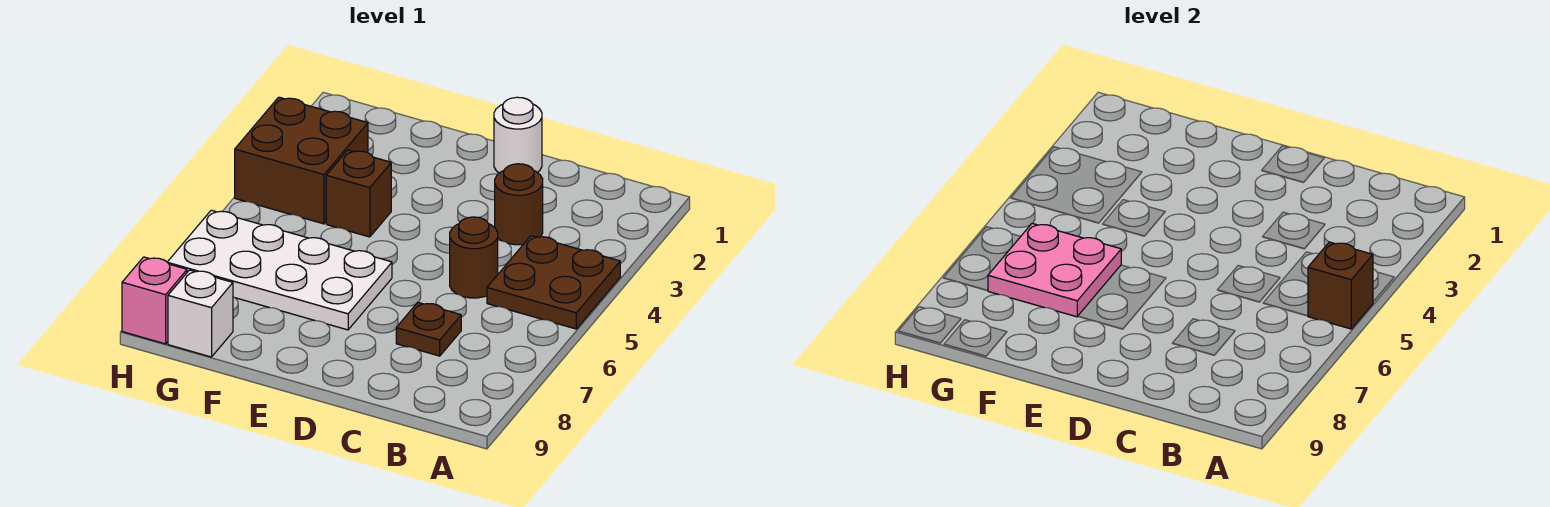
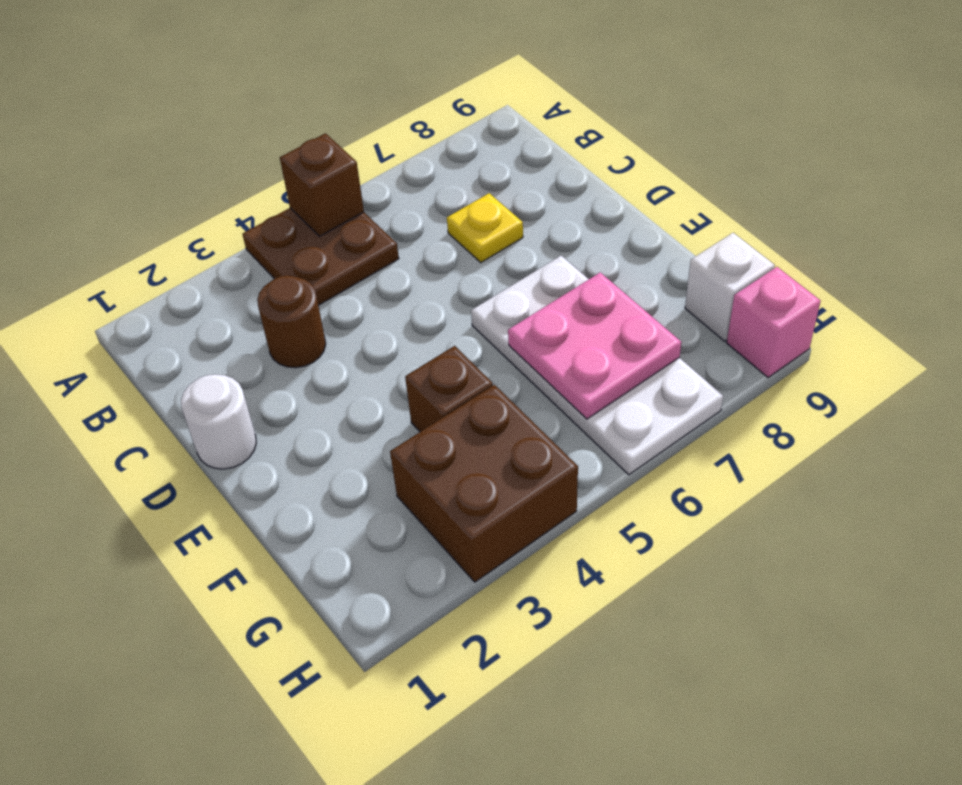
brown 1x1 round brick [450,217,498,298] -> none
brown 1x1 plate [396,302,461,356] -> yellow 1x1 plate [447,193,523,262]

